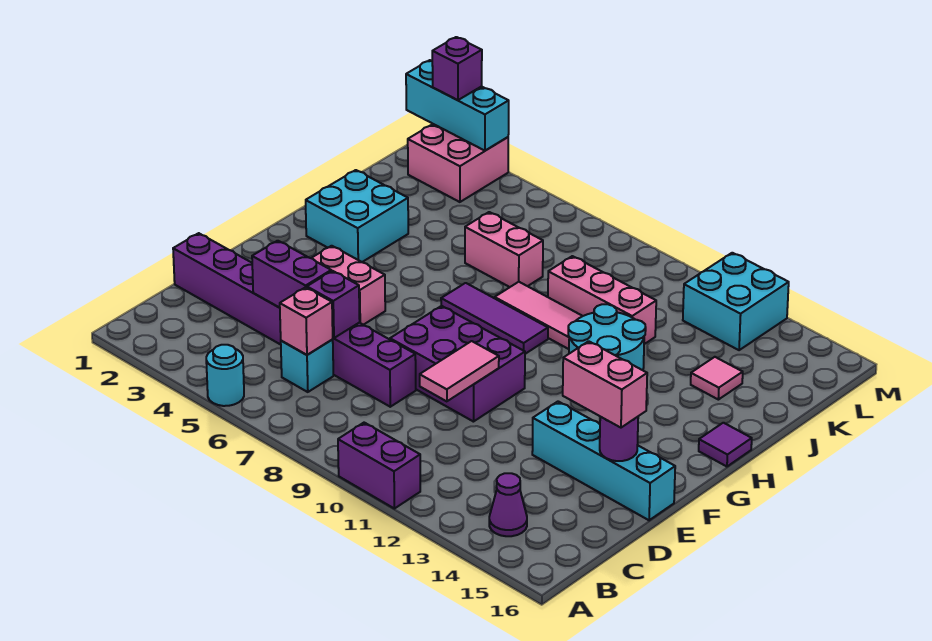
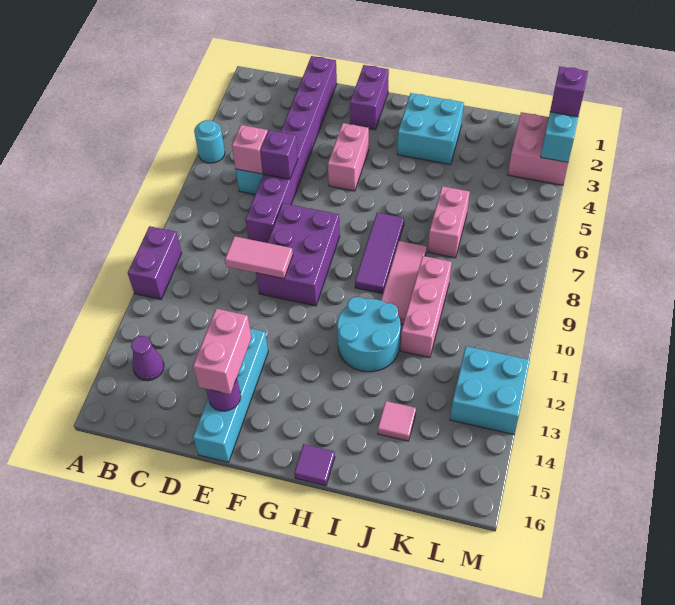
purple 1x2 brick [252,241,331,308] -> purple 1x2 brick moved to [350,65,389,130]

